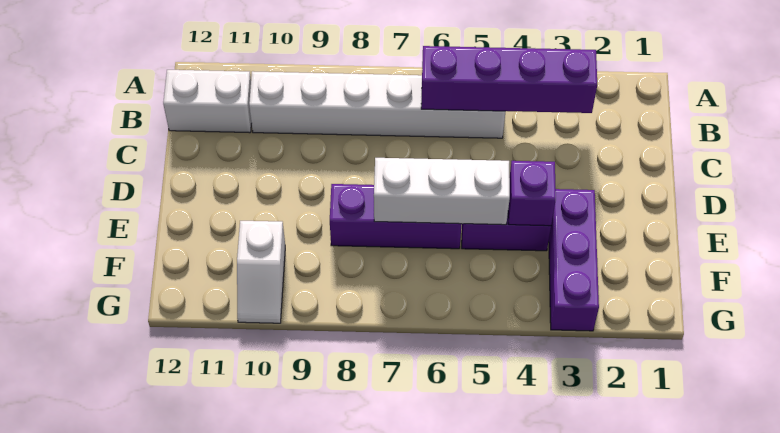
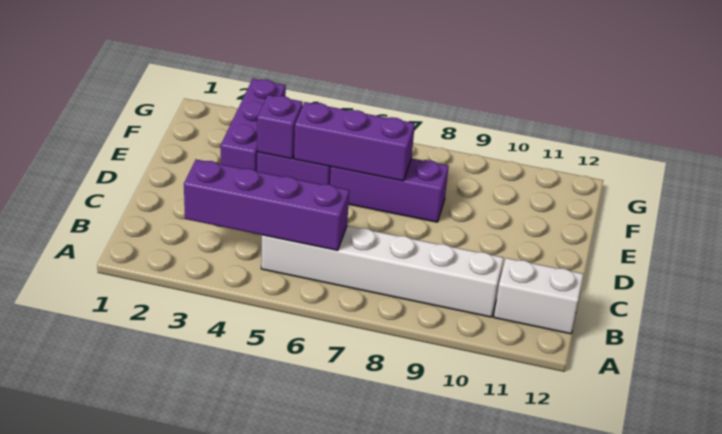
white 1x3 brick [374,158,510,225] -> purple 1x3 brick [294,102,415,181]
white 1x2 slope [237,221,285,323] -> none

